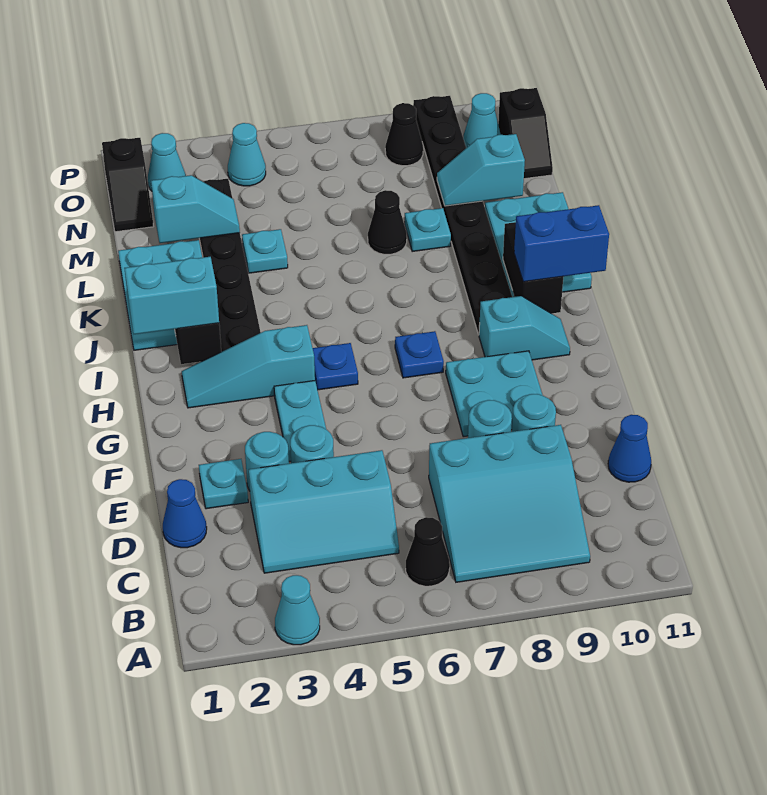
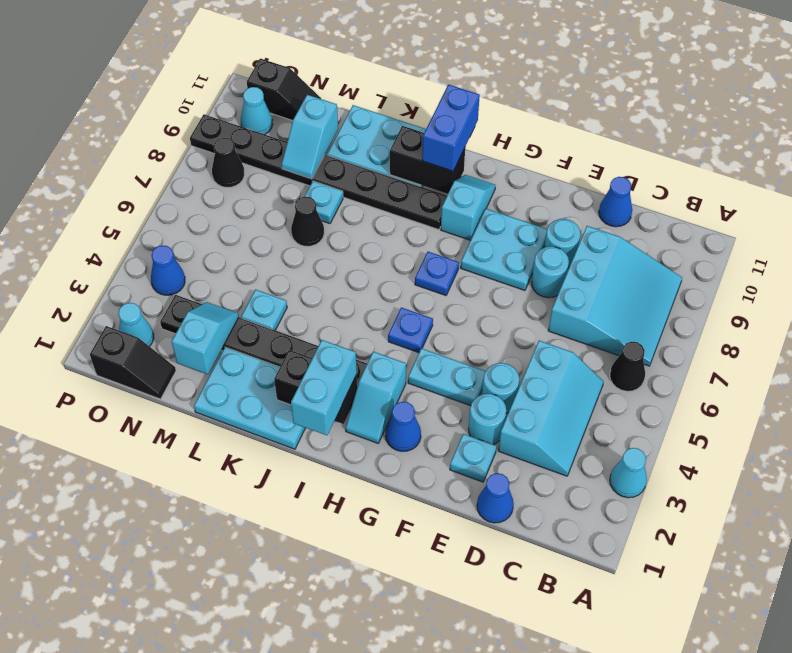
none -> blue 1x1 cone [386,402,421,451]
cyan 1x3 slope [182,325,315,408] -> cyan 1x2 slope [346,352,406,443]
cyan 1x1 cone [228,123,266,186] -> blue 1x1 cone [151,245,185,295]

